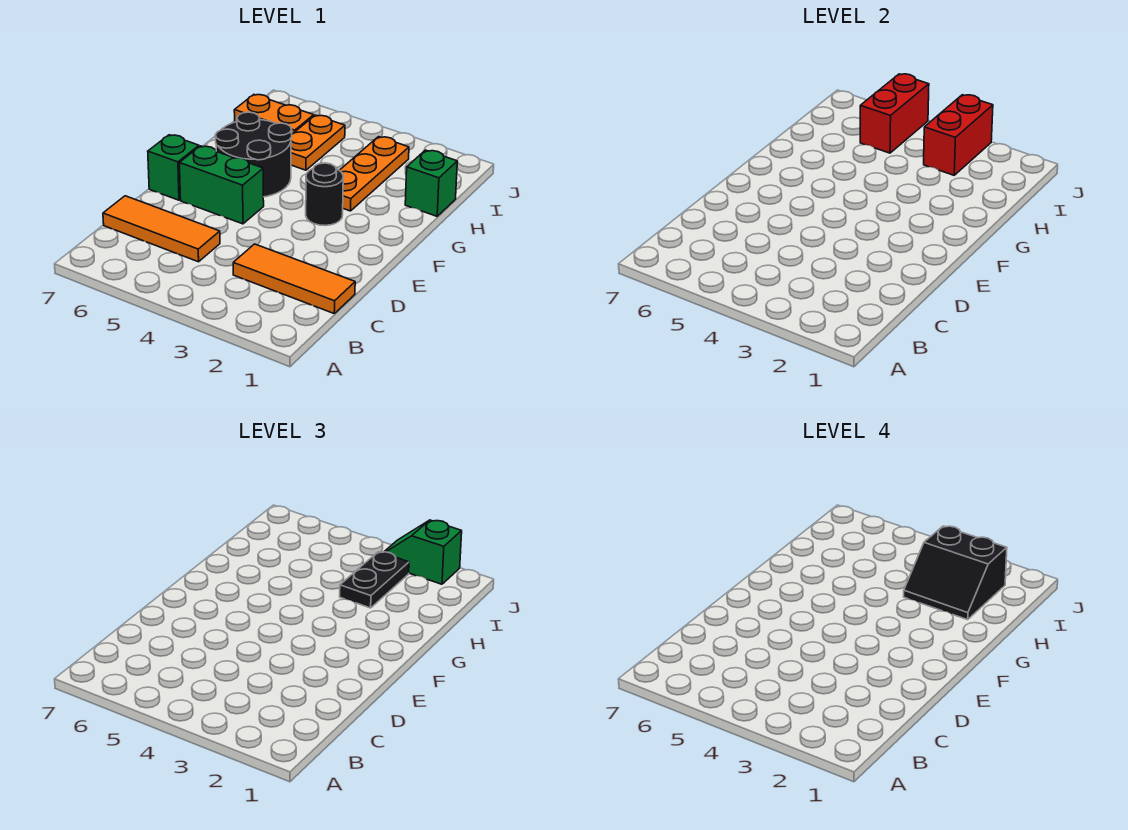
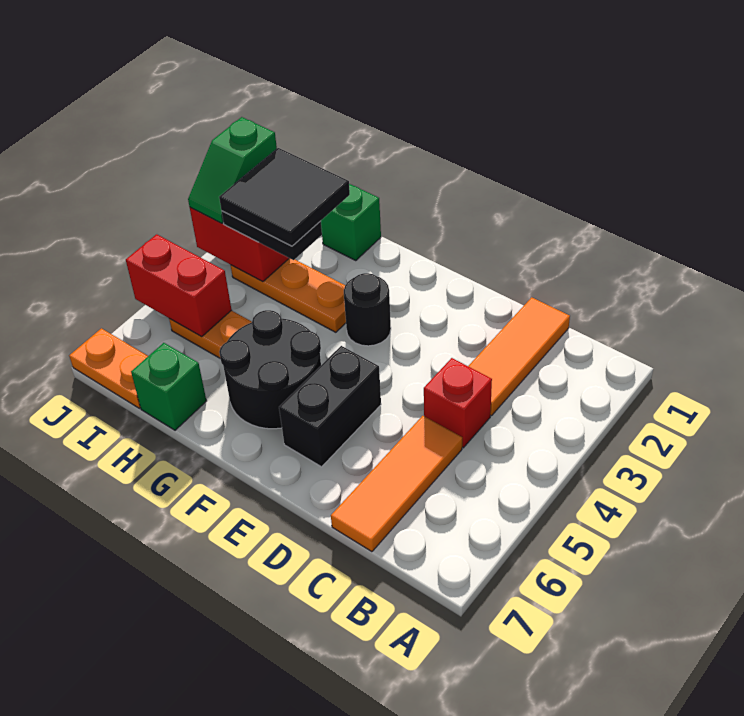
none -> red 1x1 brick [424,358,492,448]
green 1x2 brick [179,146,264,224] -> black 1x2 brick [279,346,381,467]
green 1x1 brick [148,135,199,200] -> green 1x1 brick moved to [131,343,206,430]
black 2x2 slope [904,526,1007,620] -> black 2x2 tile [219,148,350,246]
orange 1x2 plate [234,95,314,134] -> orange 1x2 plate turned to [69,328,148,408]

